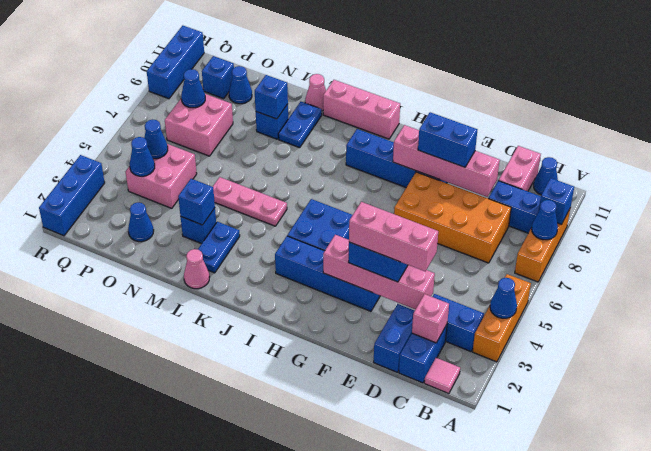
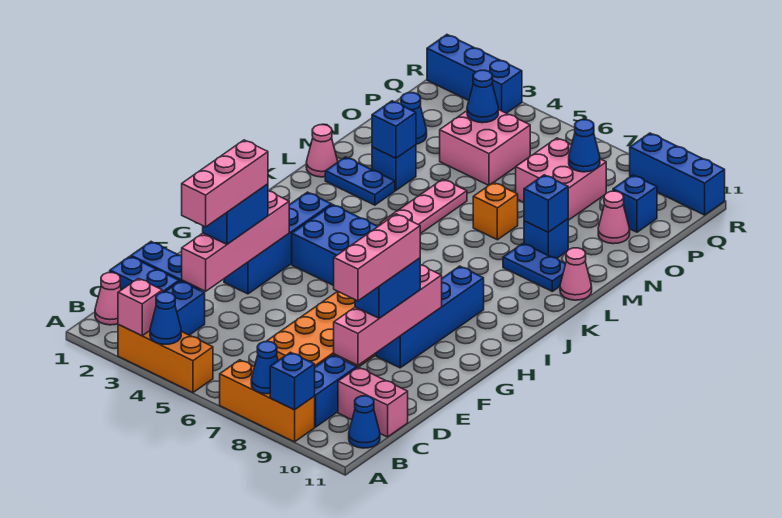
pink 1x1 tile [424,358,460,394] -> pink 1x1 cone [95,273,121,325]
pink 1x1 brick [412,294,449,343] -> pink 1x1 brick moved to [118,278,162,336]
pink 1x3 brick [323,80,400,139] -> pink 1x3 brick moved to [334,214,420,301]
none -> orange 1x1 brick [473,182,518,240]
blue 1x1 cone [229,66,252,104] -> pink 1x1 cone [598,191,630,244]
blue 1x1 cone [144,120,168,159] -> none

